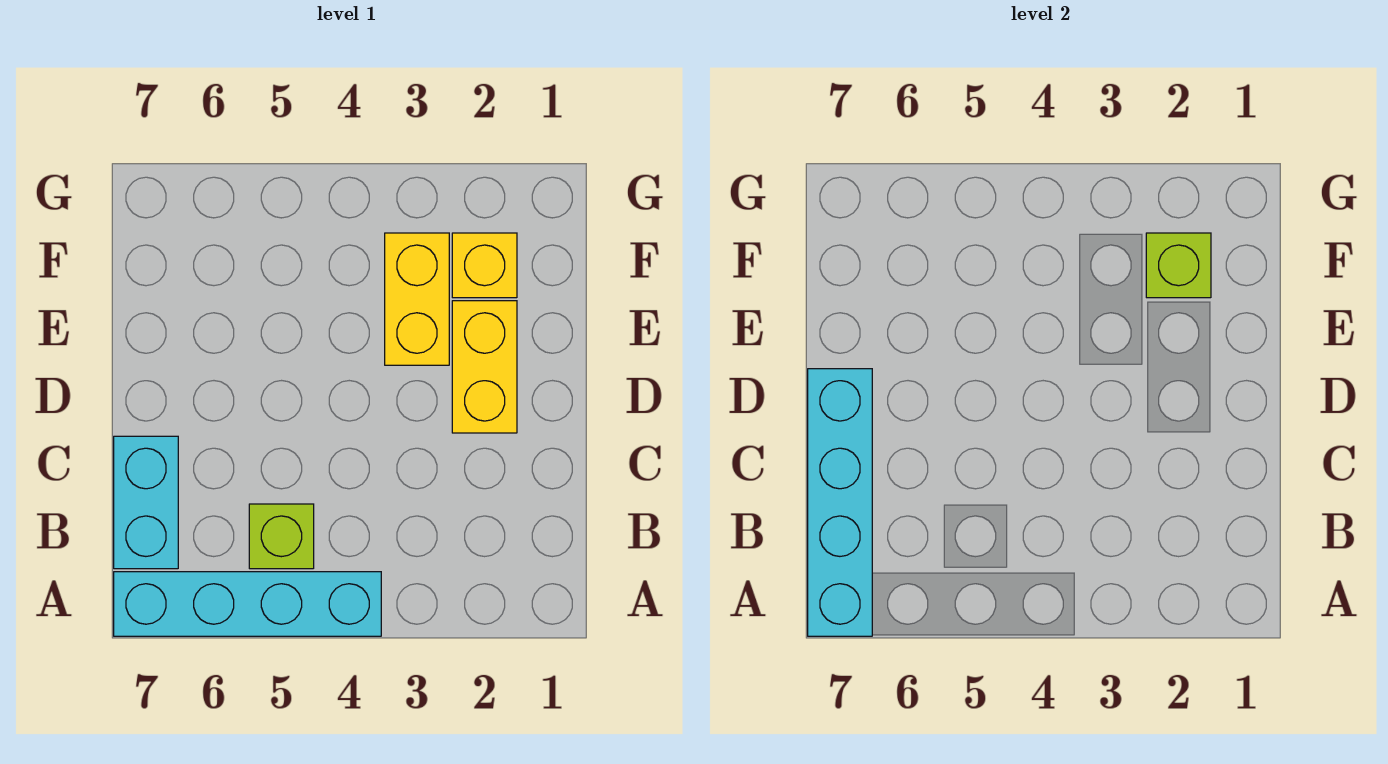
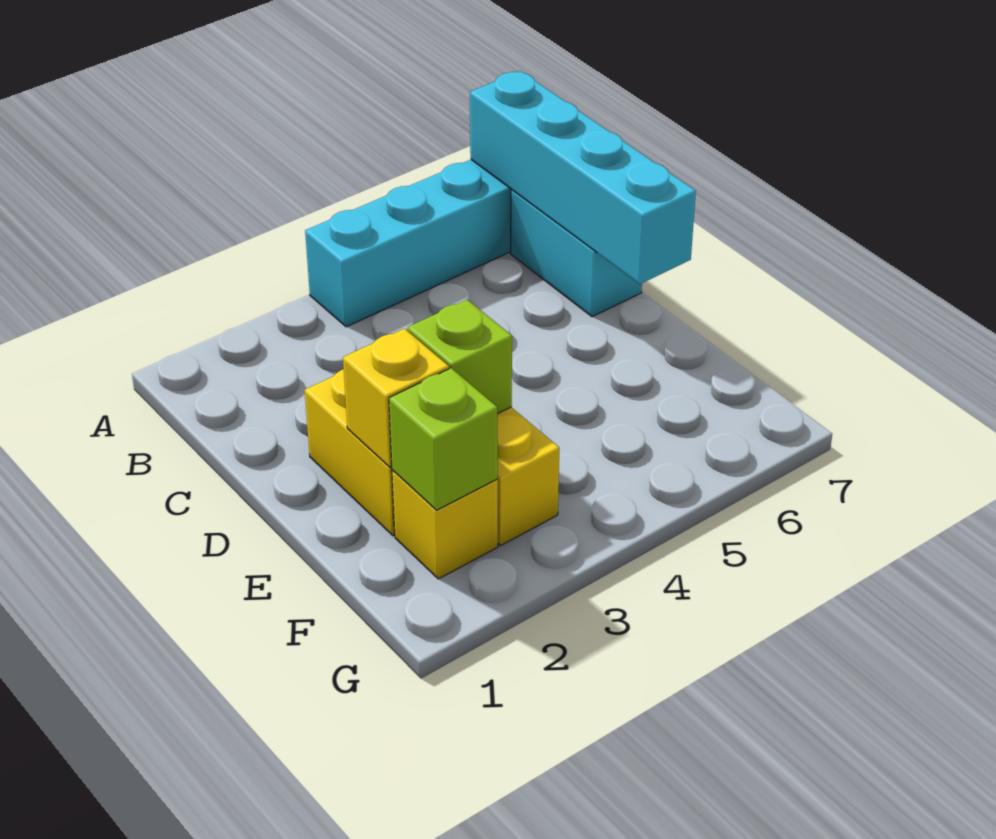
lime 1x1 brick [249,504,314,569] -> lime 1x1 brick moved to [408,300,512,414]
none -> yellow 1x1 brick [343,329,449,467]

